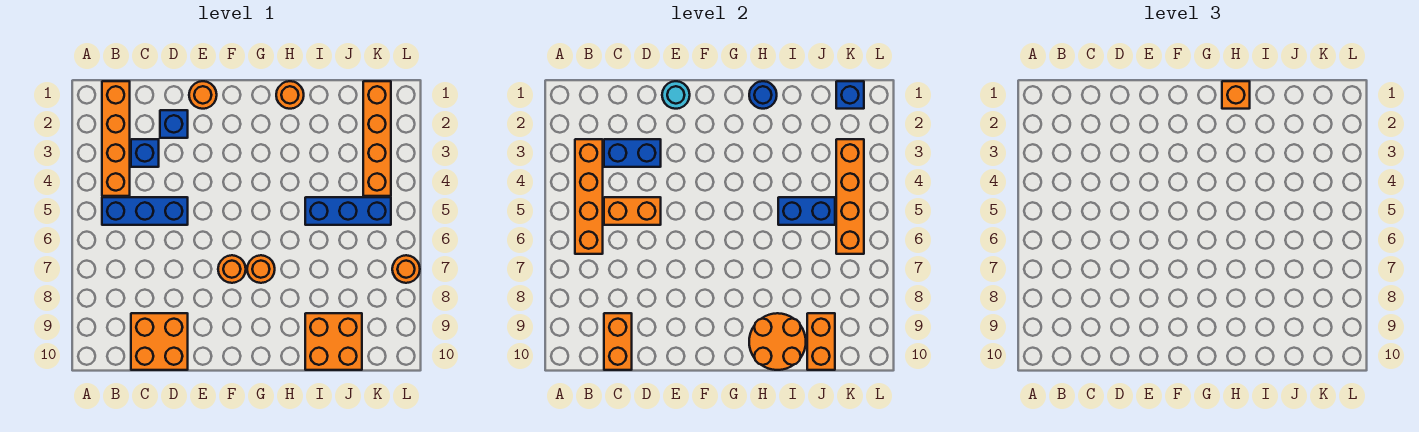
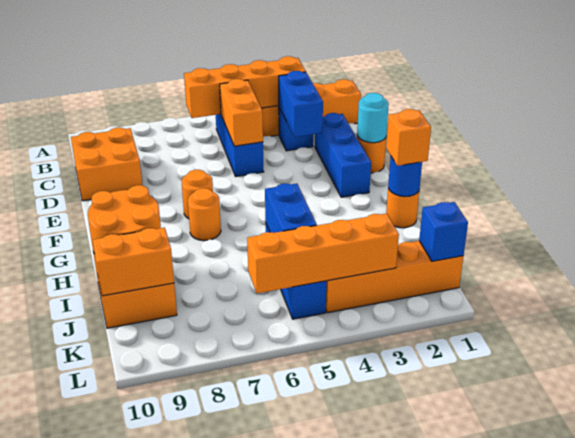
orange 1x2 brick [604,313,632,370] -> none
blue 1x1 brick [160,110,188,138] -> blue 1x3 brick [315,113,371,197]
orange 1x1 round brick [392,255,420,283] -> none

